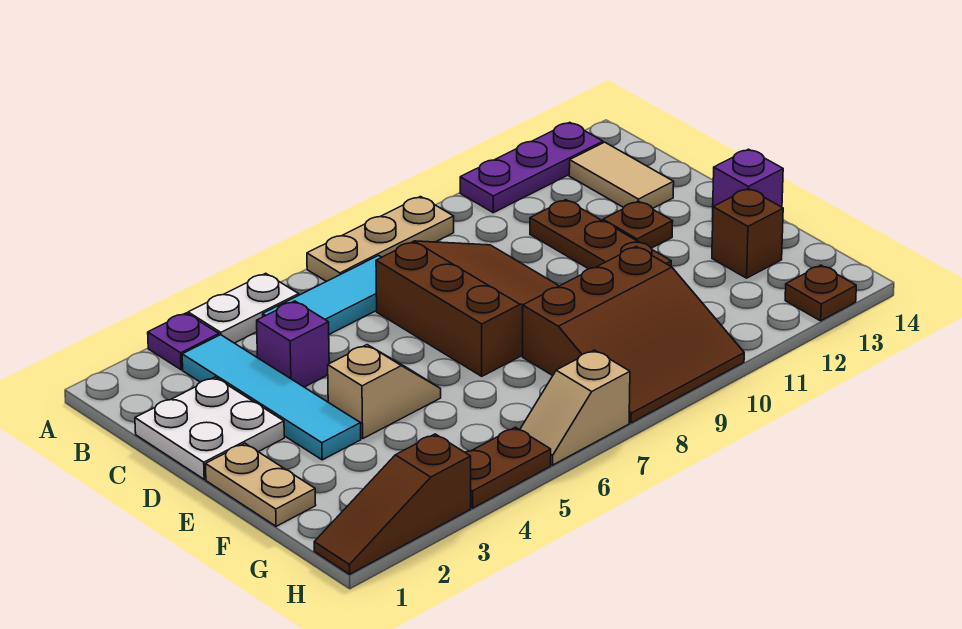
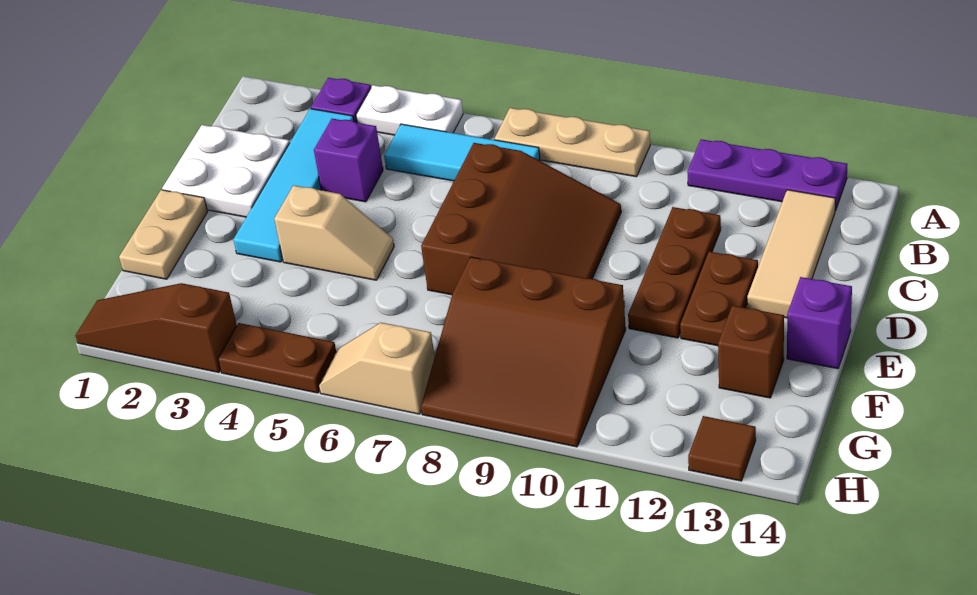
tan 1x2 tile [569,142,674,208] -> tan 1x3 tile [747,190,835,318]
brown 1x1 plate [603,201,673,248] -> brown 1x2 plate [680,252,758,346]
brown 1x1 plate [785,265,856,321] -> brown 1x1 tile [688,416,756,481]

